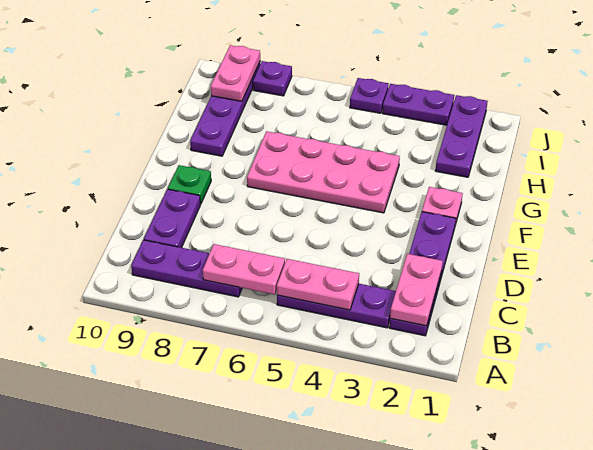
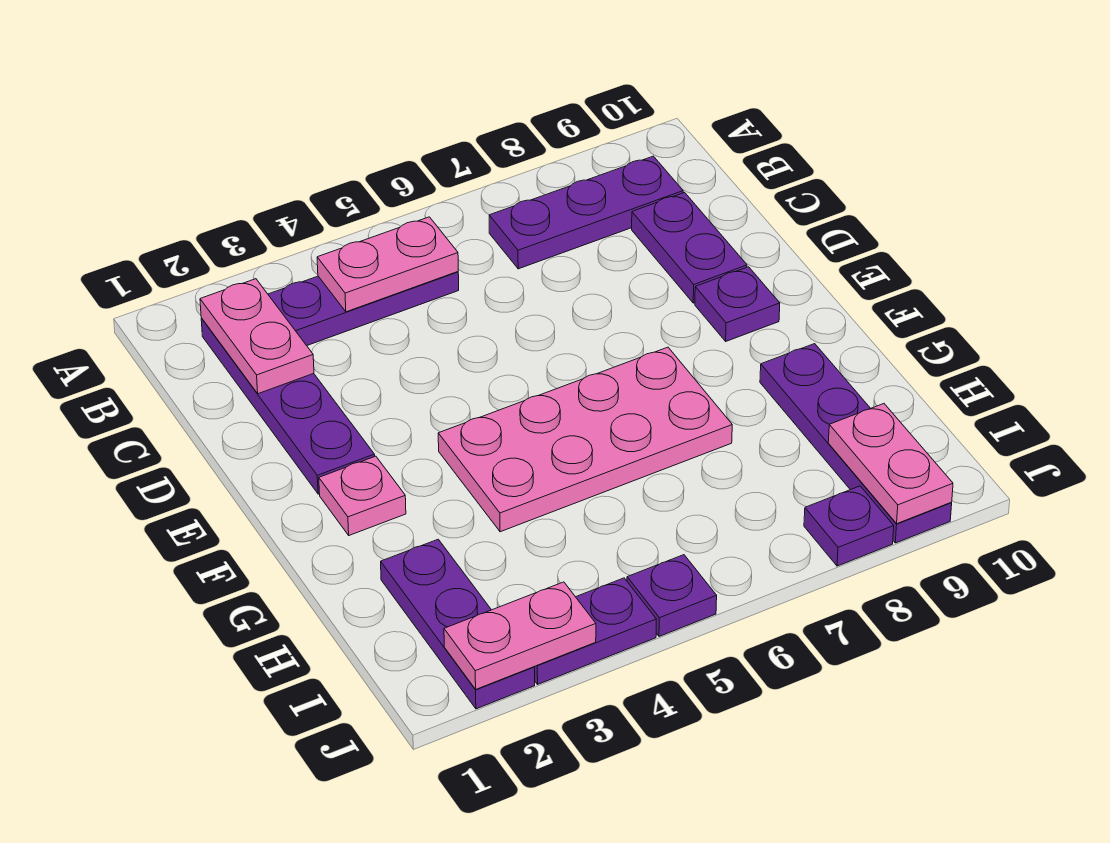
pink 1x2 plate [203,244,285,295] -> pink 1x2 plate moved to [444,582,596,689]
green 1x1 plate [168,165,211,204] -> purple 1x1 plate [695,267,780,341]

